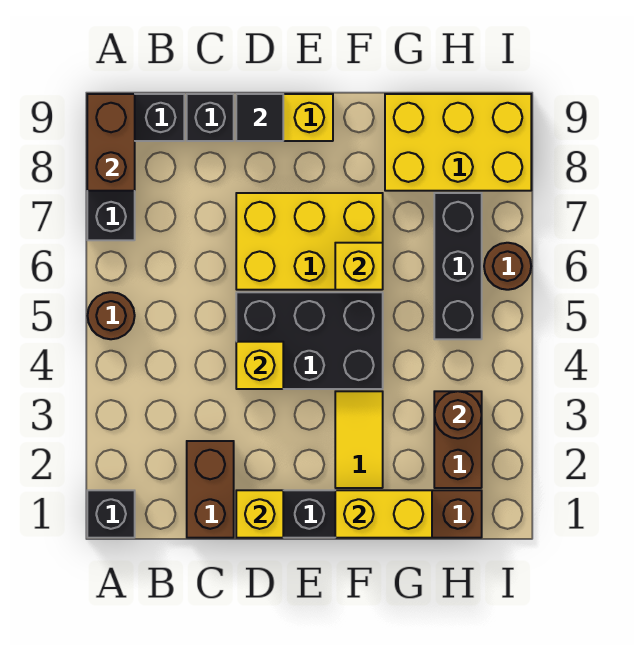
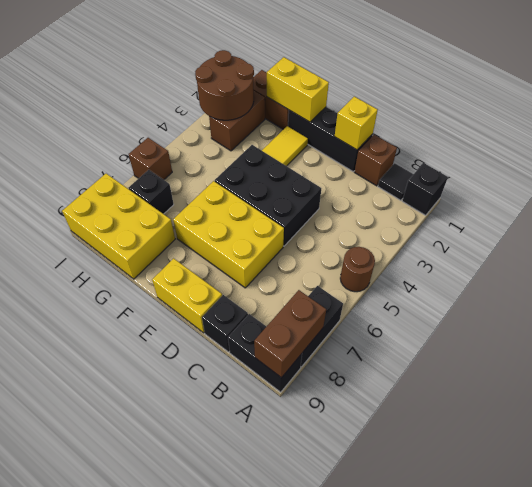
brown 1x2 brick [187,441,234,538] -> brown 1x1 brick [355,135,397,186]
yellow 1x1 brick [236,342,283,389] -> none
black 1x1 tile [236,94,283,141] -> black 1x1 tile moved to [378,163,413,200]
yellow 1x1 brick [335,243,383,290] -> none
brown 1x1 round brick [434,391,482,438] -> brown 2x2 round brick [195,50,254,120]
black 1x3 brick [434,193,482,339] -> black 1x1 brick [129,170,174,214]
brown 1x1 round brick [484,243,531,290] -> brown 1x1 brick [129,138,172,180]

